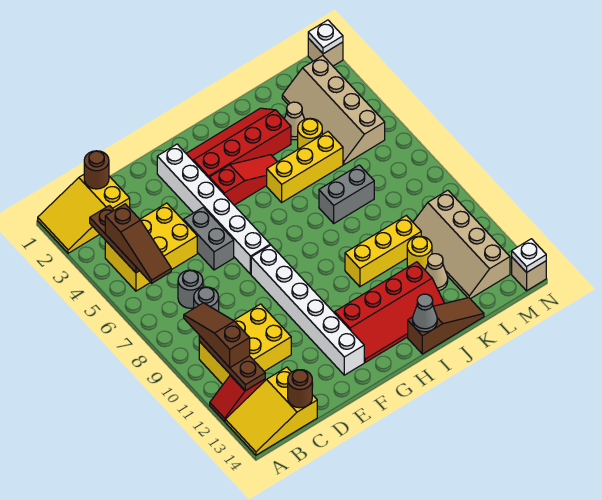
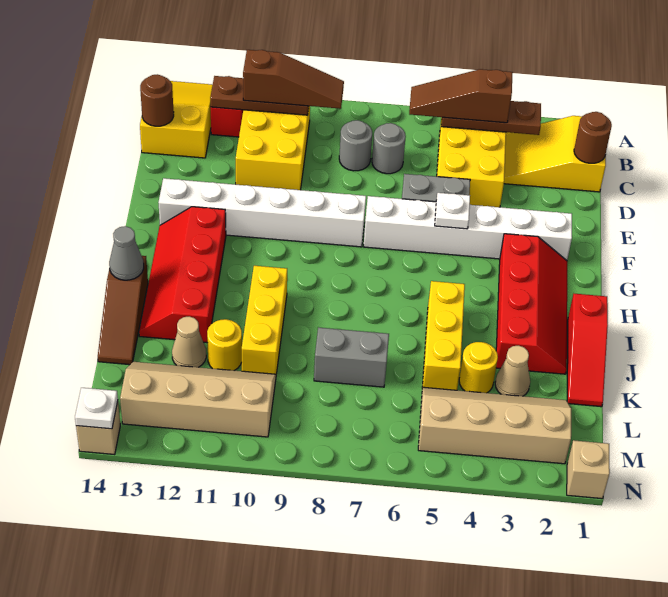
yellow 2x3 slope [38,175,130,253] -> yellow 2x3 slope turned to [504,116,606,192]
red 1x3 slope [209,155,277,205] -> red 1x3 slope moved to [567,294,608,407]
grey 1x2 brick [319,165,374,223] -> grey 1x2 brick turned to [314,328,389,387]
white 1x1 plate [308,20,343,54] -> white 1x1 plate moved to [435,193,470,229]

